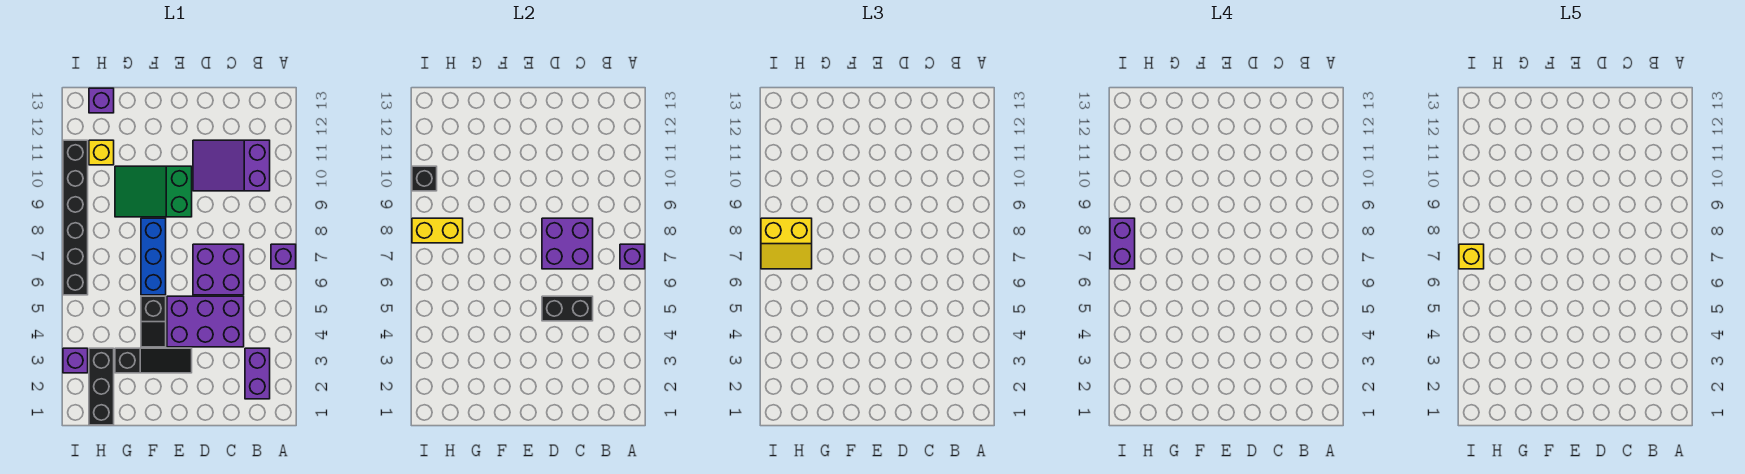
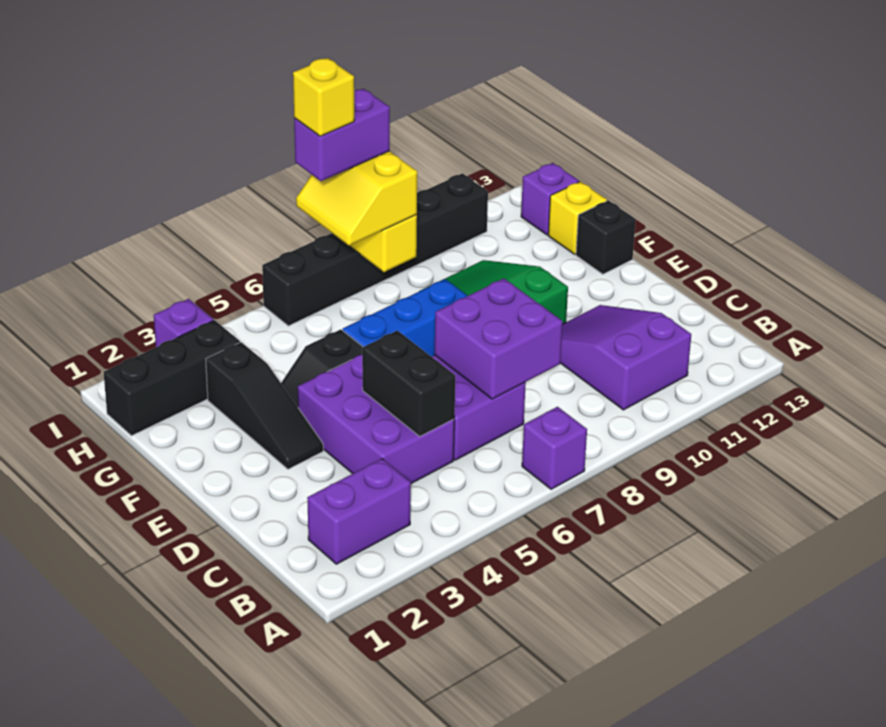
purple 1x1 brick [620,244,645,269] -> none
yellow 1x1 brick [89,140,114,165] -> yellow 1x1 brick moved to [548,182,607,254]
black 1x1 brick [412,166,437,191] -> black 1x1 brick moved to [576,200,636,274]

